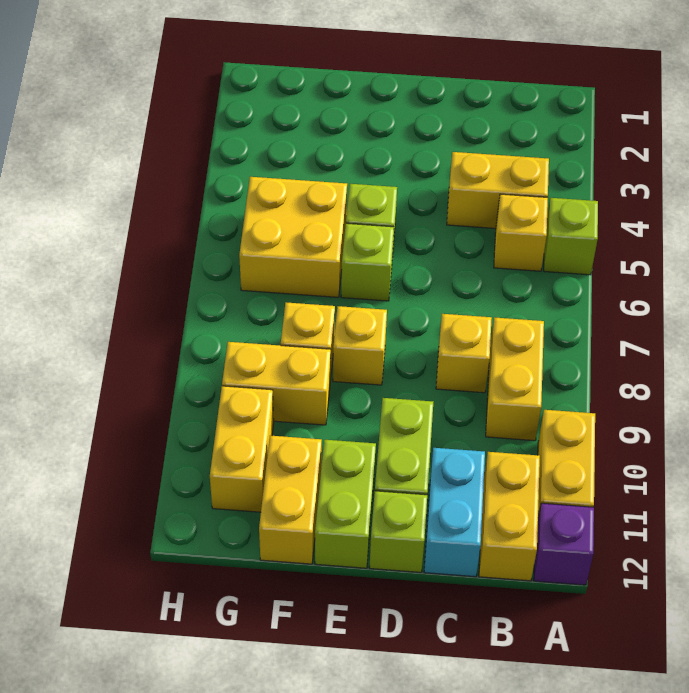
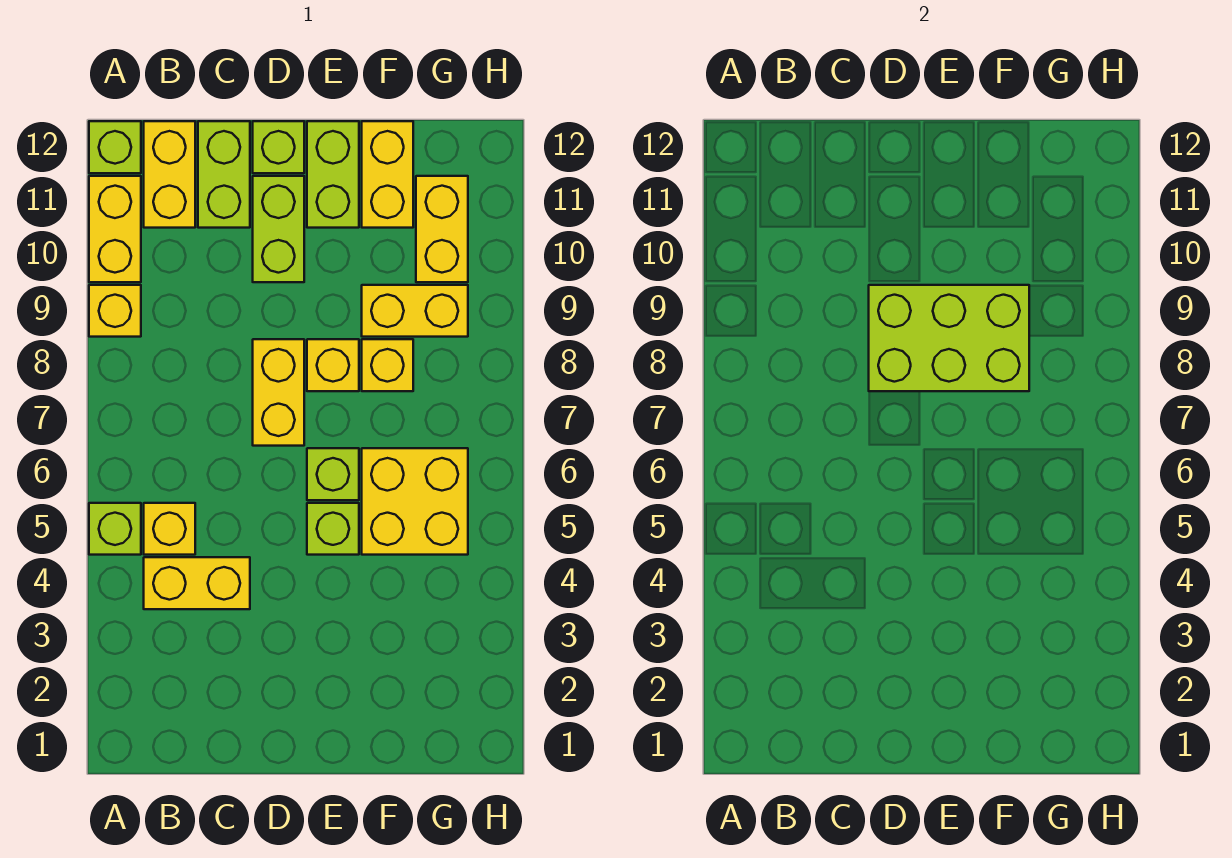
purple 1x1 brick [534,503,594,585] -> lime 1x1 brick [89,121,141,173]
yellow 1x2 brick [486,317,544,441] -> yellow 1x2 brick moved to [253,339,304,446]
yellow 1x1 brick [436,314,492,393] -> yellow 1x1 brick moved to [89,285,141,337]
cyan 1x2 brick [424,448,485,577] -> lime 1x2 brick [198,121,250,228]
none -> lime 2x3 brick [869,285,1029,391]

